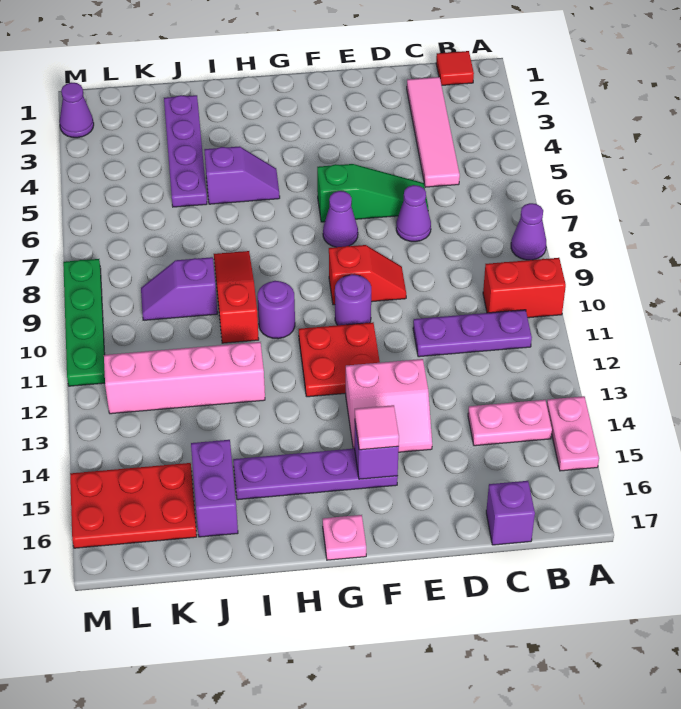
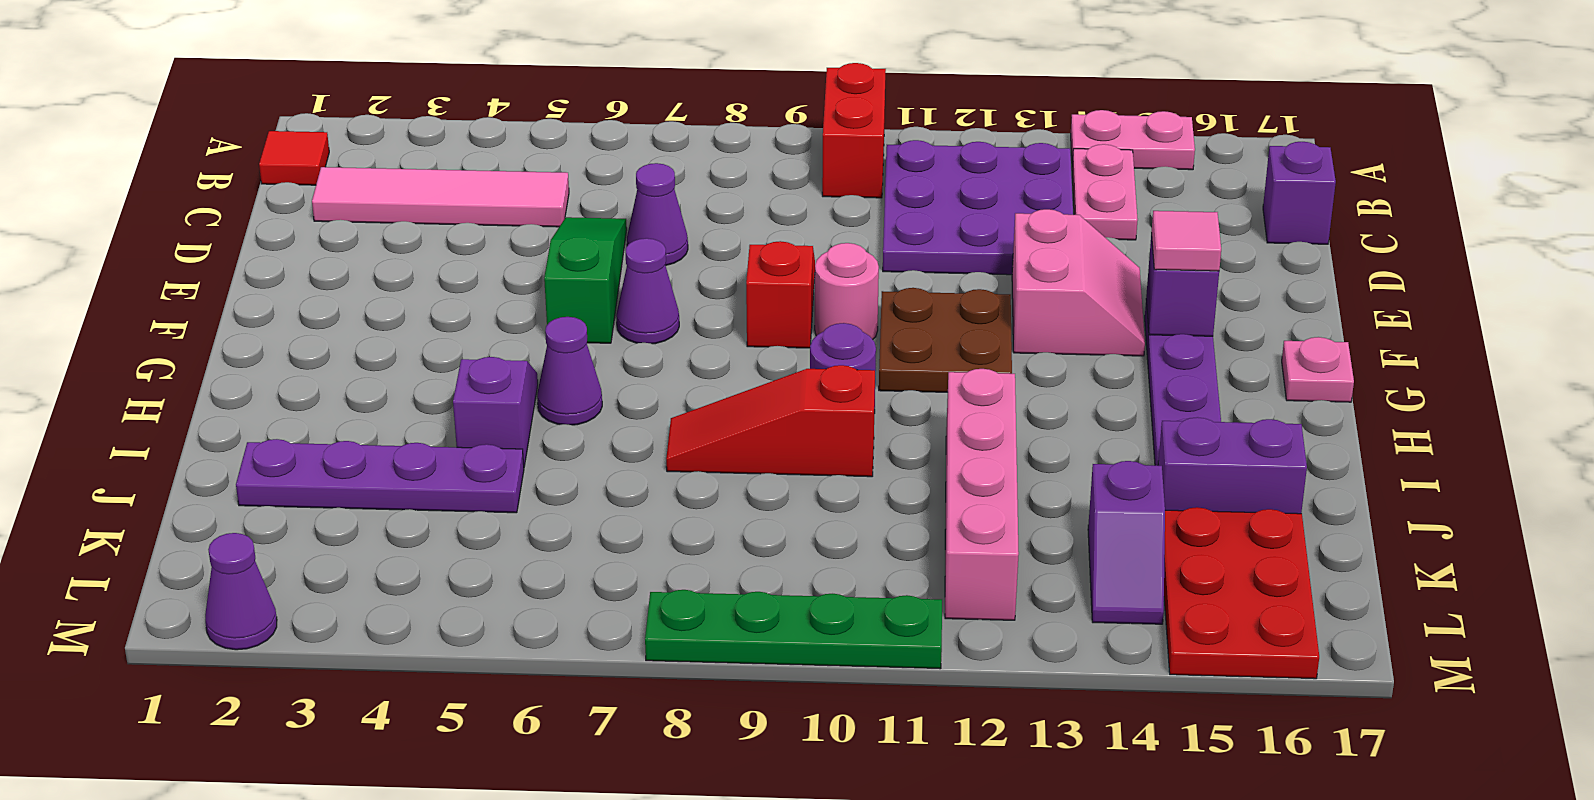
purple 1x1 cone [511,203,546,260] -> purple 1x1 cone moved to [537,317,602,425]
purple 1x3 plate [413,310,532,357] -> purple 3x3 plate [883,140,1073,275]
purple 1x1 round brick [335,274,371,325] -> pink 1x1 round brick [815,243,879,339]
red 2x2 plate [299,323,380,397] -> brown 2x2 plate [879,288,1012,392]
purple 1x2 slope [141,257,217,320] -> purple 1x2 slope moved to [1088,461,1165,624]

